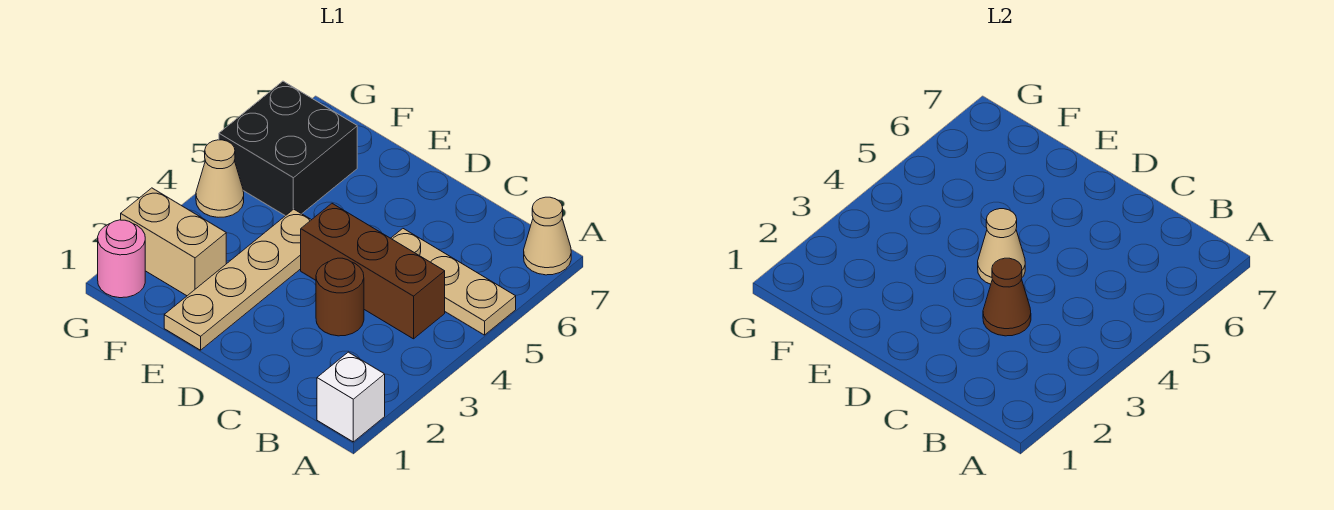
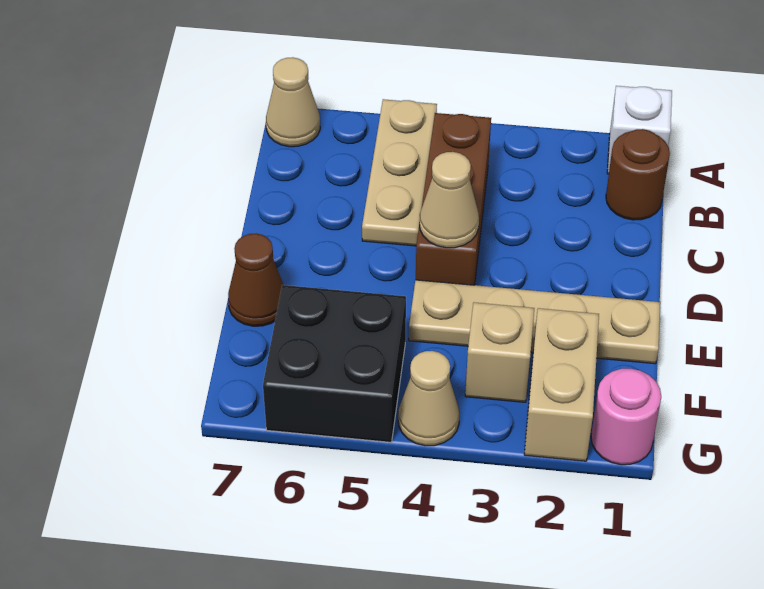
brown 1x1 round brick [316,258,364,336] -> brown 1x1 round brick moved to [606,129,670,220]
brown 1x1 cone [983,258,1031,336] -> brown 1x1 cone moved to [228,234,283,326]
none -> tan 1x1 brick [465,302,534,402]

